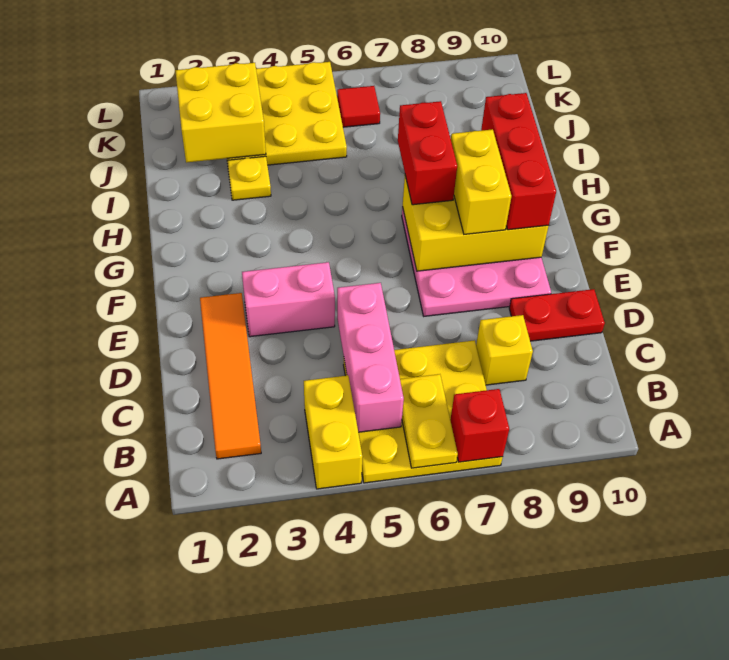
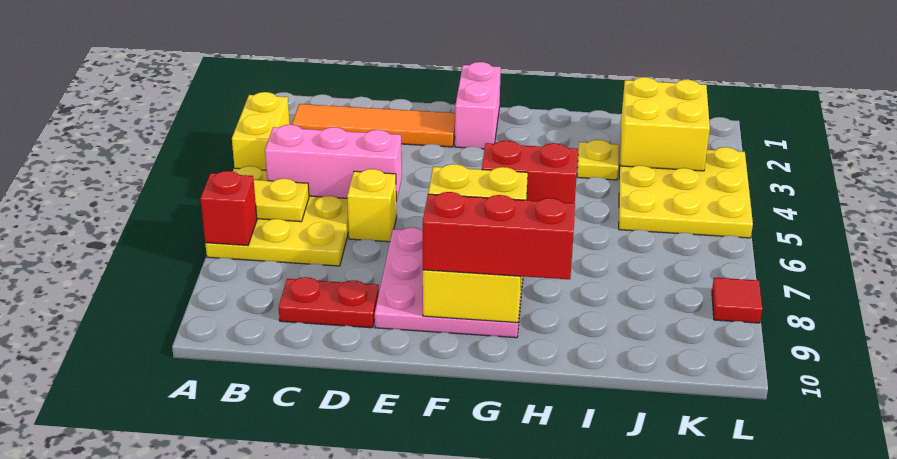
yellow 1x2 brick [304,375,362,489] -> yellow 1x2 brick turned to [232,92,290,170]
yellow 1x1 brick [476,315,533,385] -> yellow 1x1 brick moved to [347,169,397,242]
red 1x2 plate [509,289,605,341] -> red 1x2 plate turned to [279,277,379,328]
pink 1x2 brick [242,262,335,337] -> pink 1x2 brick moved to [455,62,501,149]
red 1x1 tile [337,86,380,127] -> red 1x1 tile moved to [712,278,762,323]

